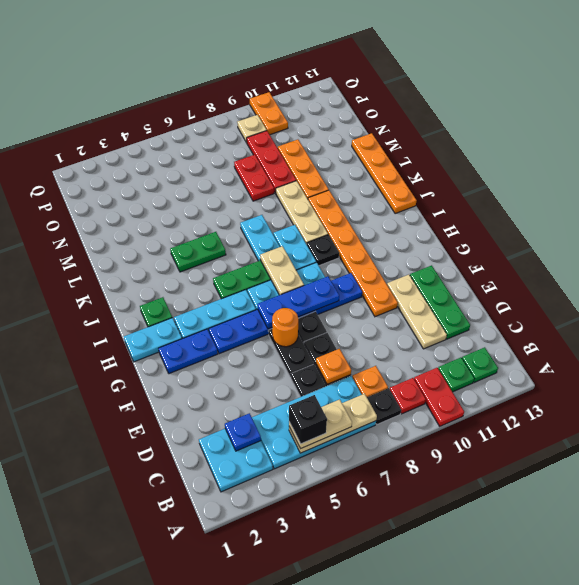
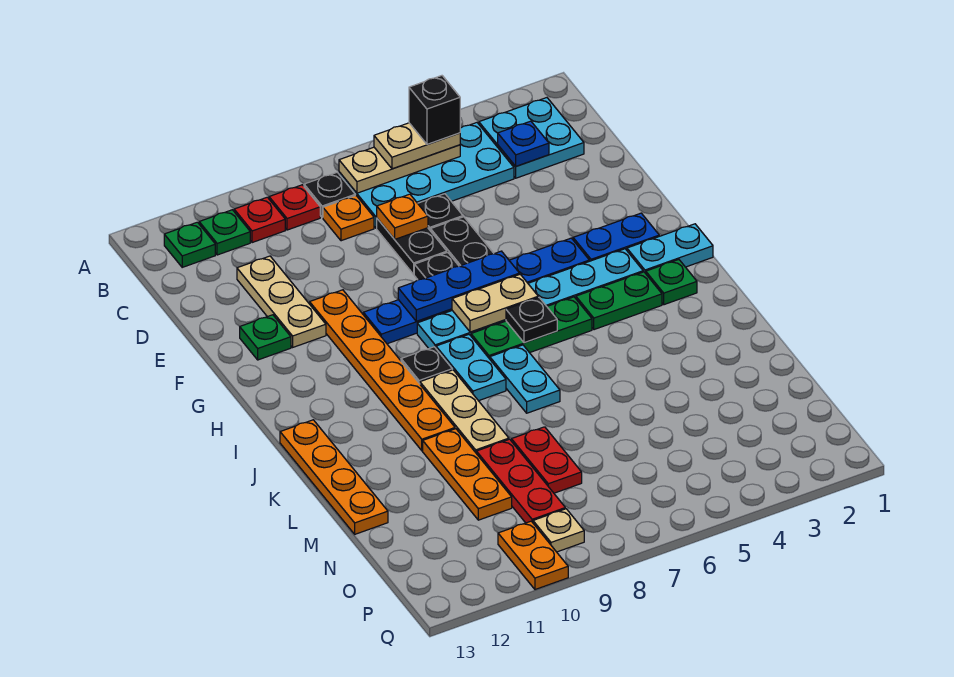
red 1x2 plate [414,368,464,426] -> red 1x1 plate [234,197,285,243]
green 1x3 plate [410,265,470,339] -> green 1x1 plate [240,315,291,360]
orange 1x1 round brick [272,308,298,347] -> none
tan 1x2 plate [260,246,304,295] -> tan 1x2 plate turned to [452,274,538,332]
none -> black 1x1 plate [506,297,557,343]
green 1x2 plate [170,232,226,272] -> green 1x2 plate moved to [576,272,662,330]

